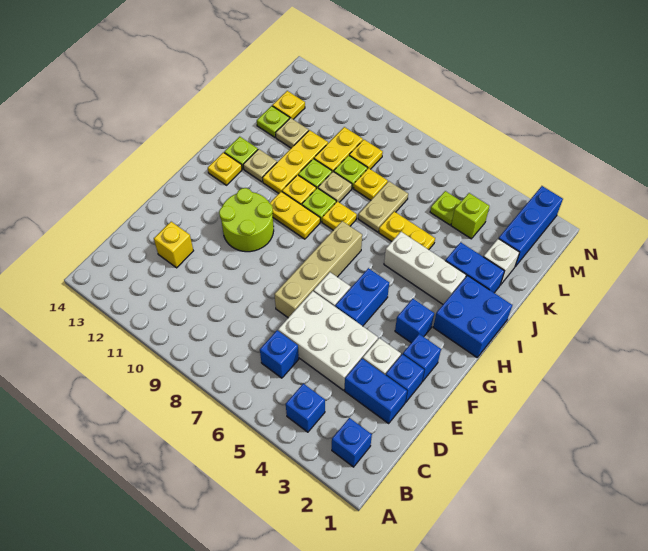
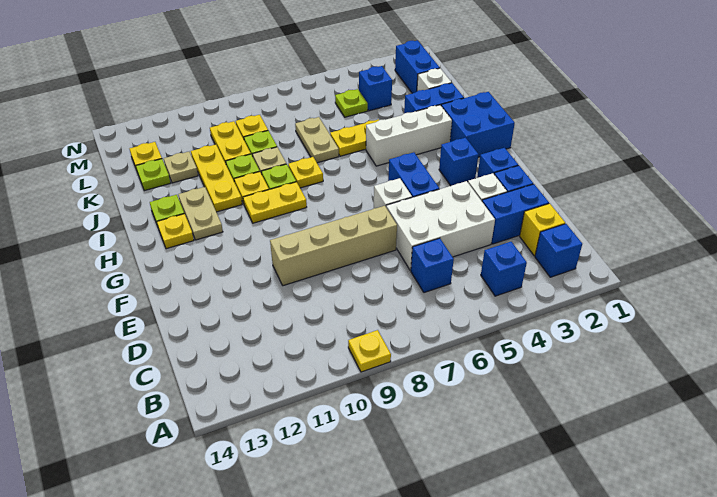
yellow 1x1 brick [154,222,193,268] -> yellow 1x1 brick moved to [520,203,565,256]
tan 1x4 brick [274,221,362,318] -> tan 1x4 brick turned to [270,206,397,286]
lime 2x2 round brick [219,188,274,252] -> none
tan 1x1 plate [243,149,277,182] -> tan 1x2 plate [178,187,223,240]
yellow 1x1 plate [354,168,388,200] -> yellow 1x1 plate moved to [348,330,391,372]
blue 1x3 brick [499,186,563,267] -> blue 1x2 brick [395,40,440,93]
lime 1x1 brick [451,193,489,239] -> blue 1x1 brick [359,66,392,111]

